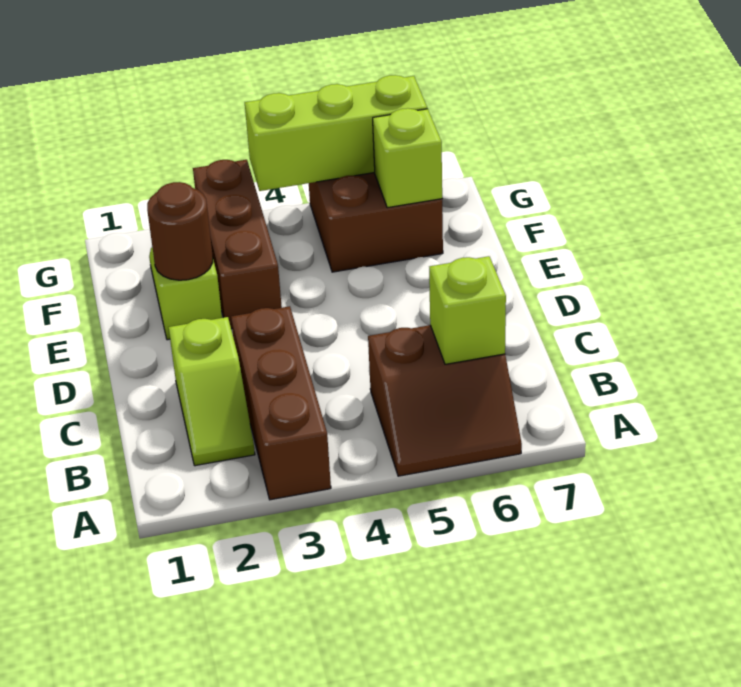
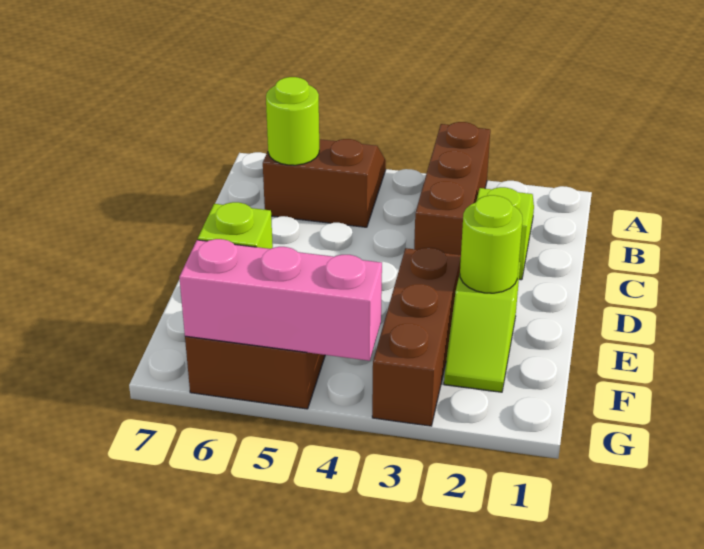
lime 1x1 brick [429,256,506,364] -> lime 1x1 round brick [266,77,319,165]
brown 1x1 round brick [147,182,213,280] -> lime 1x1 round brick [460,195,522,293]
lime 1x3 brick [245,75,427,191] -> pink 1x3 brick [179,239,382,361]

